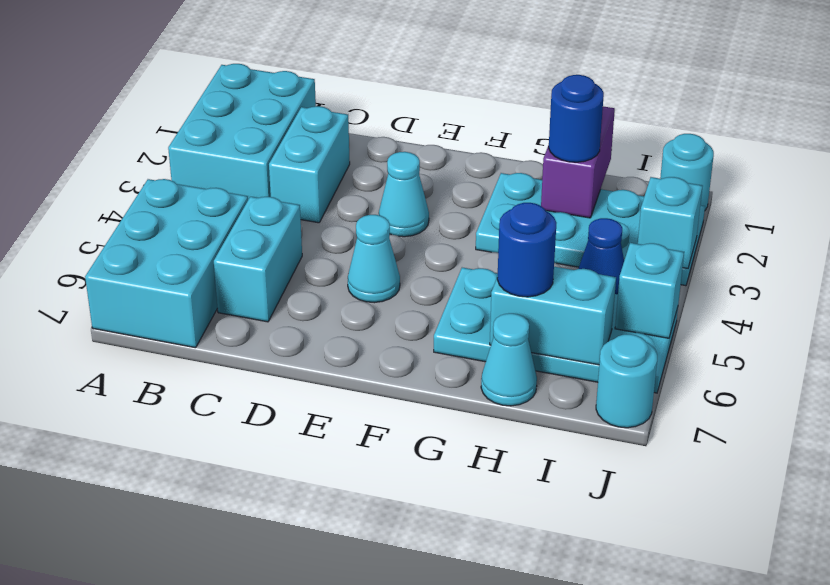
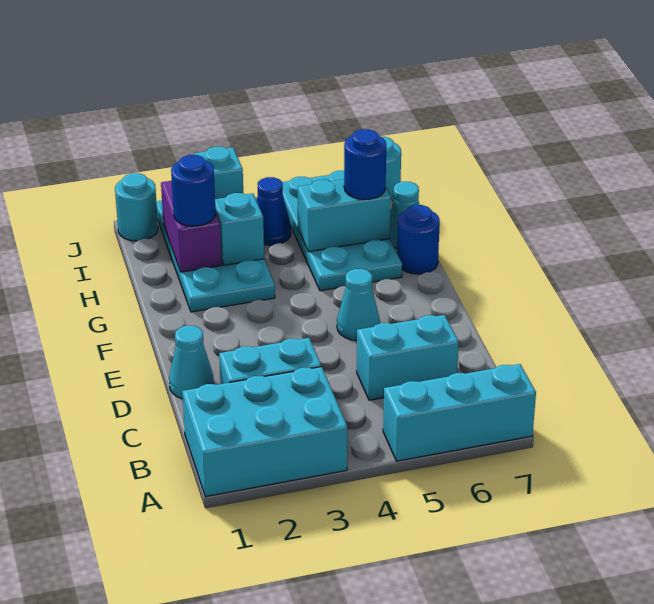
cyan 2x3 brick [85,179,248,348] -> cyan 1x3 brick [383,364,536,461]
cyan 1x1 cone [379,152,429,237] -> cyan 1x1 cone moved to [169,326,214,399]
none -> blue 1x1 round brick [397,205,440,274]
purple 1x2 brick [541,106,615,218] -> purple 1x2 brick turned to [161,181,222,272]
cyan 1x2 brick [490,267,616,365] -> cyan 1x2 brick turned to [298,179,391,252]
cyan 1x1 brick [615,243,684,338] -> cyan 1x1 brick moved to [215,193,264,265]

